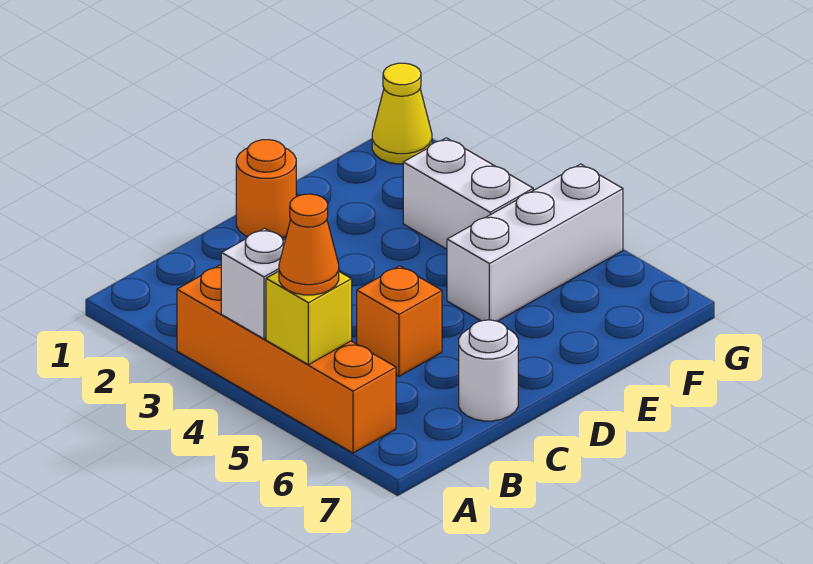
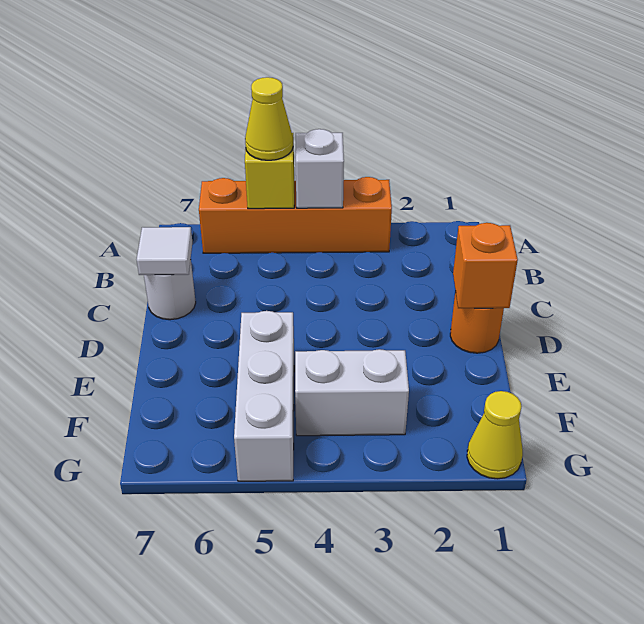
orange 1x1 cone [279,194,339,295] -> yellow 1x1 cone [245,77,293,160]
orange 1x1 brick [357,266,442,376] -> orange 1x1 brick moved to [453,223,518,308]
none -> white 1x1 tile [137,227,192,275]

